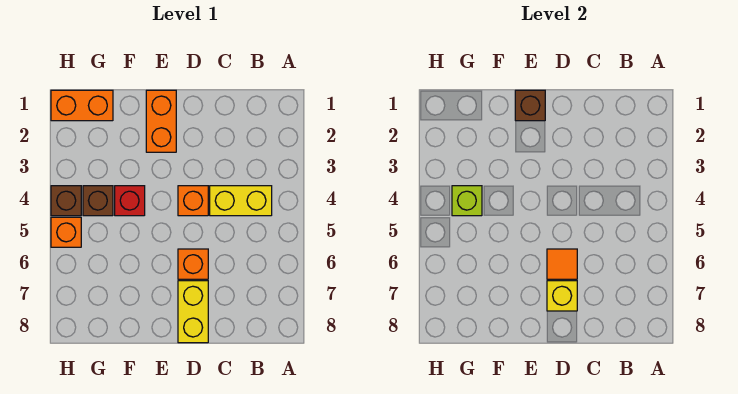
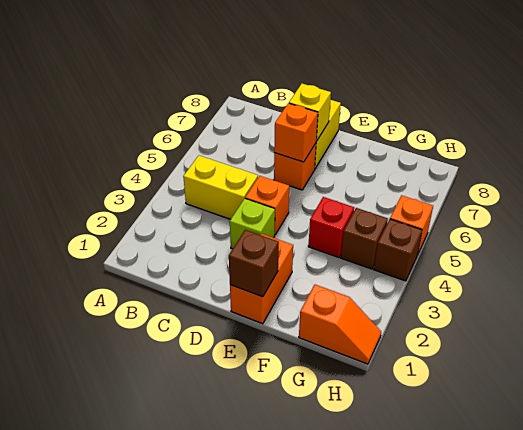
orange 1x1 tile [547,249,577,279] -> orange 1x1 brick [274,103,318,162]
orange 1x2 brick [51,90,113,121] -> orange 1x2 slope [299,285,381,364]
lime 1x1 brick [452,186,482,216] -> lime 1x1 brick moved to [230,199,275,249]

